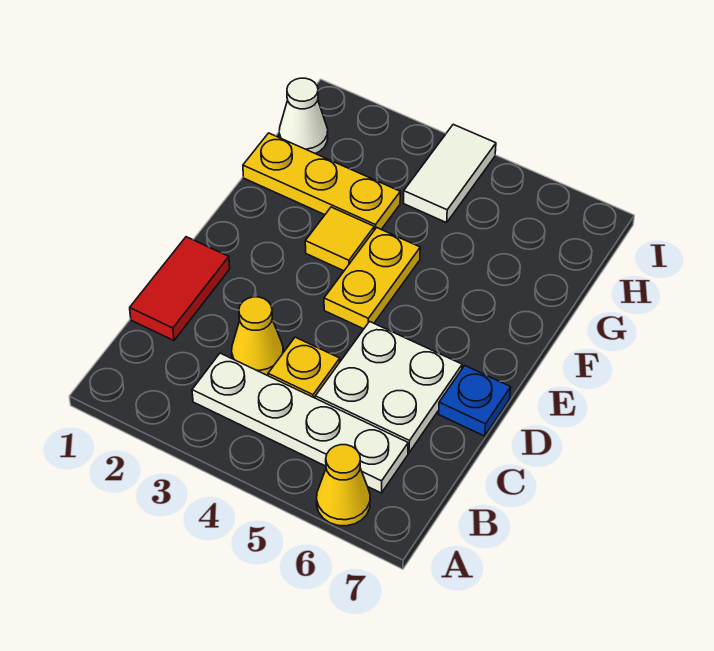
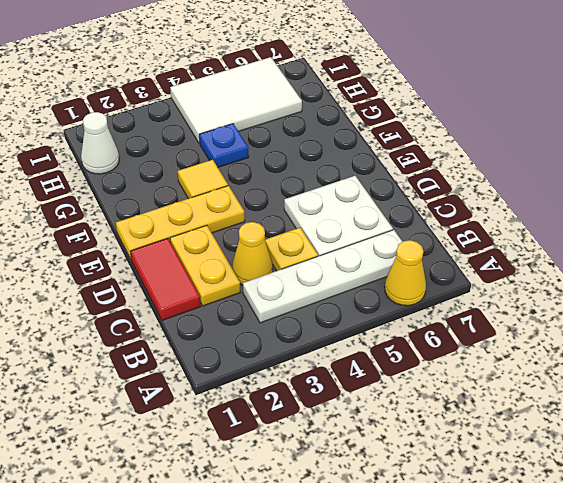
blue 1x1 plate [439,366,511,436] -> blue 1x1 plate moved to [199,124,249,167]
yellow 1x2 plate [324,228,420,329] -> yellow 1x2 plate moved to [170,225,240,306]
yellow 1x3 plate [243,133,400,230] -> yellow 1x3 plate moved to [116,186,245,260]
white 1x2 tile [404,124,496,223] -> white 2x3 tile [170,57,302,144]

